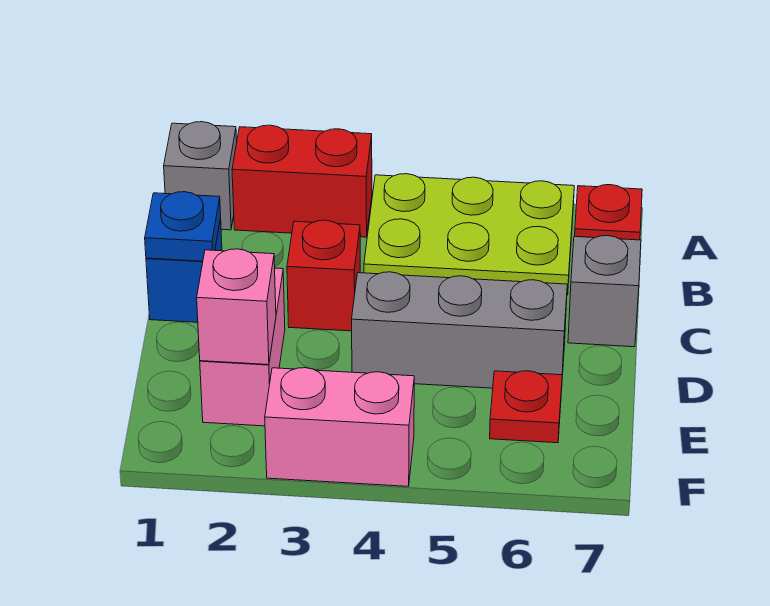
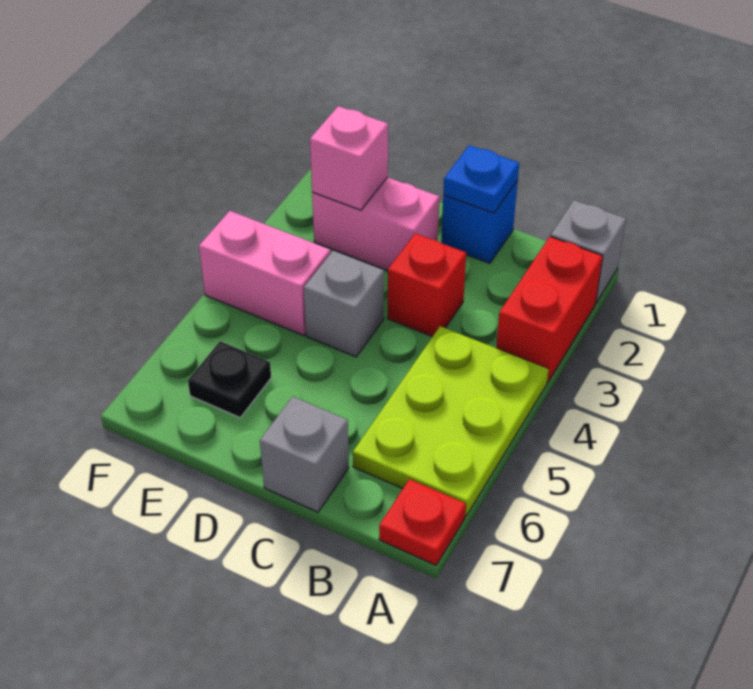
grey 1x3 brick [352,272,567,388] -> grey 1x1 brick [304,251,384,357]
red 1x1 plate [490,371,562,443] -> black 1x1 plate [188,341,271,417]
pink 1x2 brick [265,368,414,486] -> pink 1x2 brick turned to [199,211,330,335]

